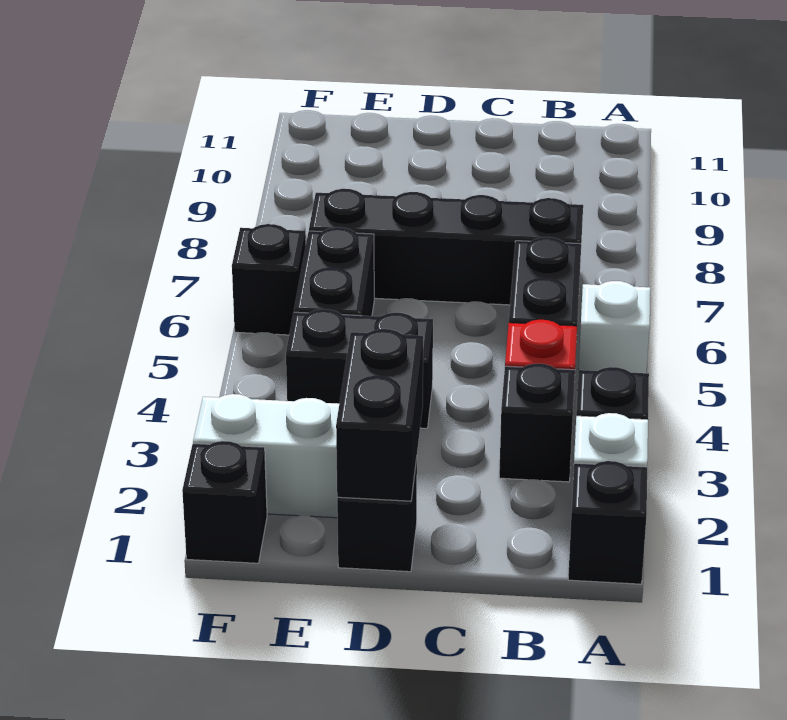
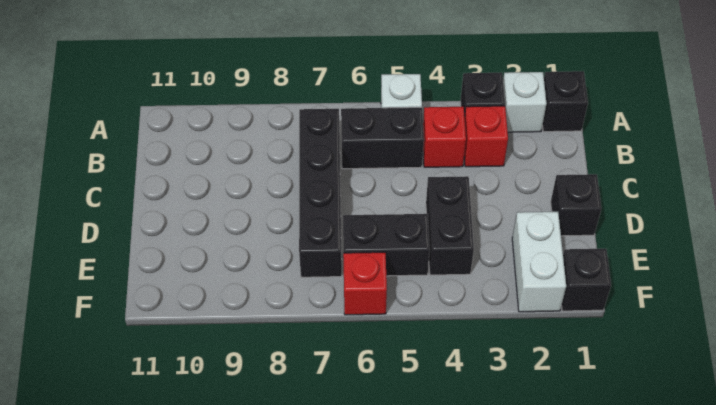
black 1x1 brick [499,363,575,482] -> red 1x1 brick [464,106,508,167]
black 1x2 brick [336,329,423,501] -> none
black 1x1 brick [232,224,306,335] -> red 1x1 brick [343,252,387,315]

